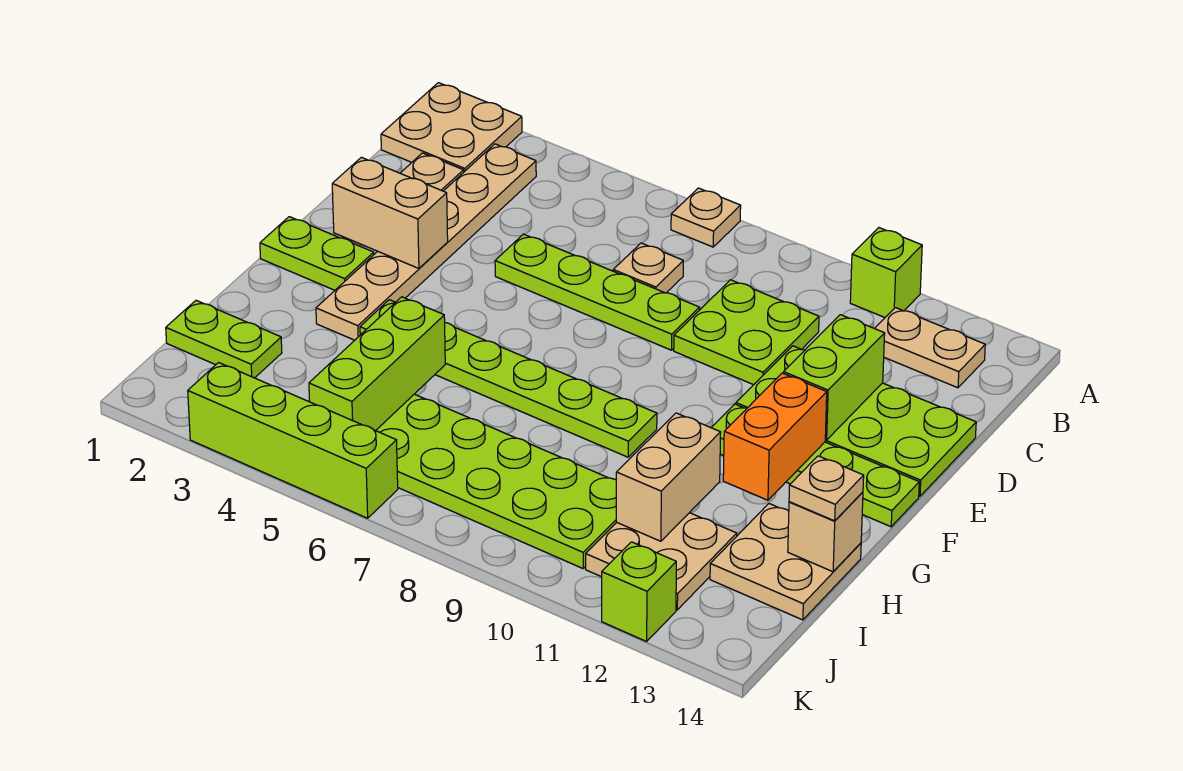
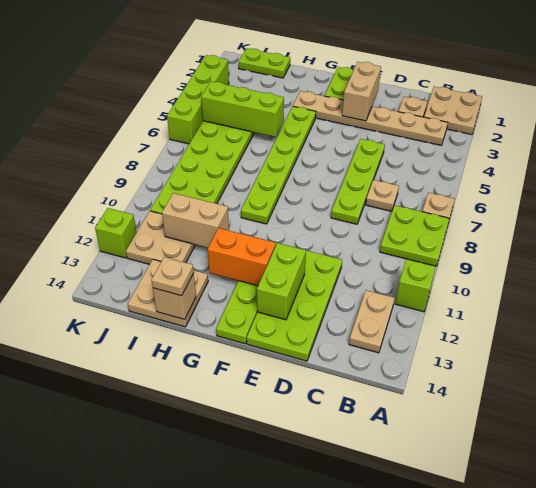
lime 2x2 plate [674,280,819,385] -> lime 2x2 plate moved to [380,205,449,266]
lime 1x2 brick [784,315,885,440] -> lime 1x2 brick turned to [257,243,306,320]
lime 1x2 plate [166,300,282,378] -> lime 1x2 plate turned to [239,48,290,78]

